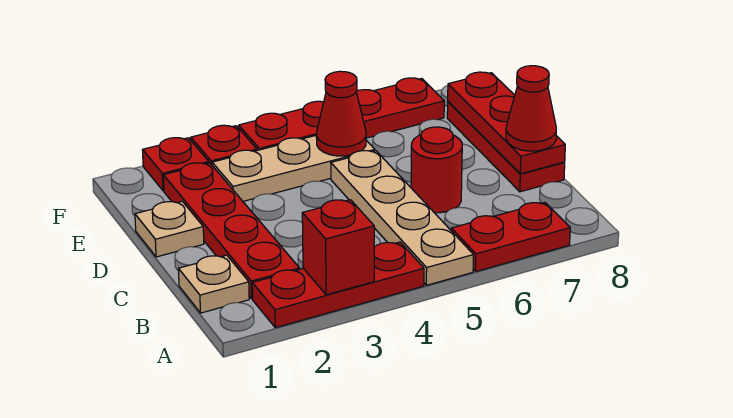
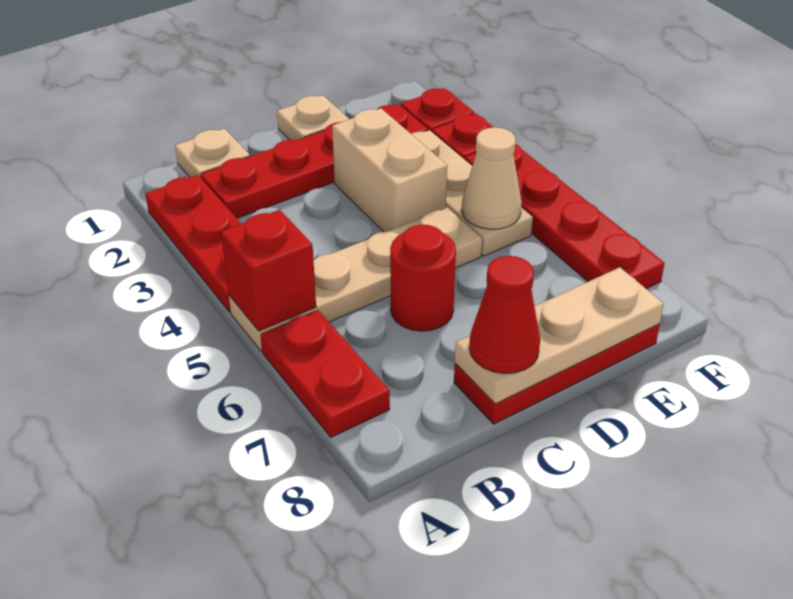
red 1x1 brick [302,200,374,295] -> red 1x1 brick moved to [221,210,316,331]
red 1x3 plate [448,72,565,174] -> tan 1x3 plate [455,267,664,404]
none -> tan 1x2 brick [332,108,447,232]
red 1x1 cone [316,71,366,156] -> tan 1x1 cone [462,128,522,229]

